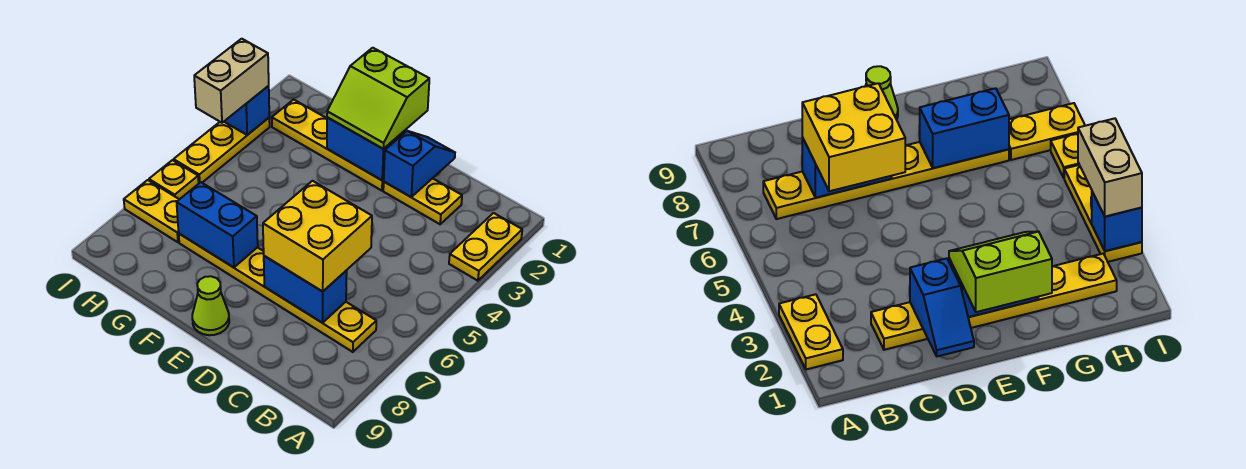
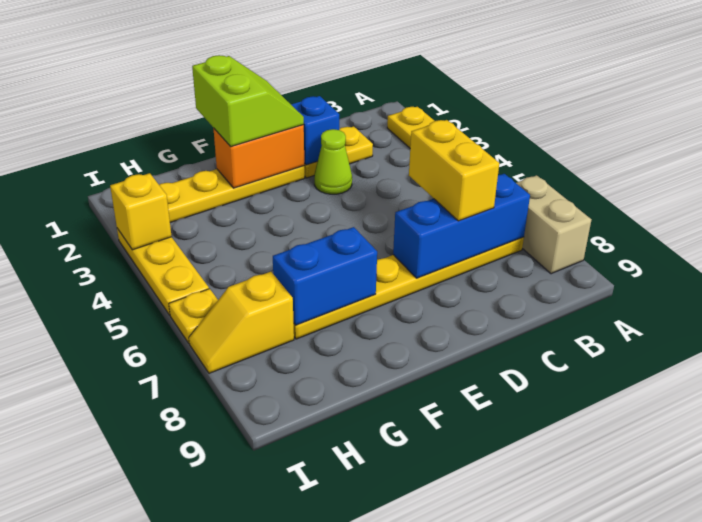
yellow 2x2 brick [263,181,372,292] -> yellow 1x2 brick [409,120,499,221]
blue 1x2 brick [264,256,347,323] -> blue 1x3 brick [393,174,530,278]
lime 2x2 slope [327,48,429,149] -> lime 2x2 slope turned to [192,55,304,147]
blue 1x2 brick [327,117,405,180] -> orange 1x2 brick [213,125,304,188]
lime 1x1 cone [192,276,229,335] -> lime 1x1 cone moved to [314,129,352,194]
yellow 1x2 plate [124,180,179,242] -> yellow 1x2 slope [189,272,294,373]
blue 1x1 brick [224,86,269,135] -> yellow 1x1 brick [110,173,172,250]
tan 1x2 brick [194,39,269,123] -> tan 1x2 brick moved to [516,175,591,274]

